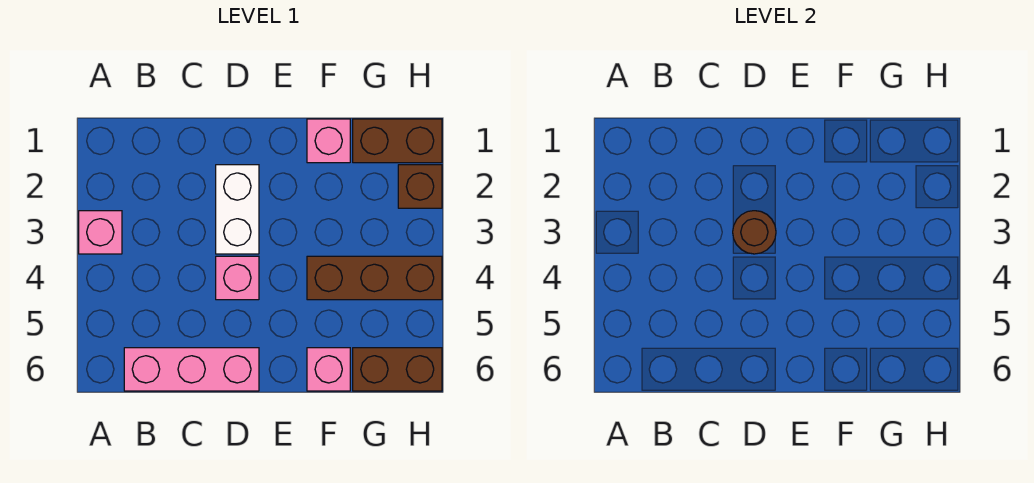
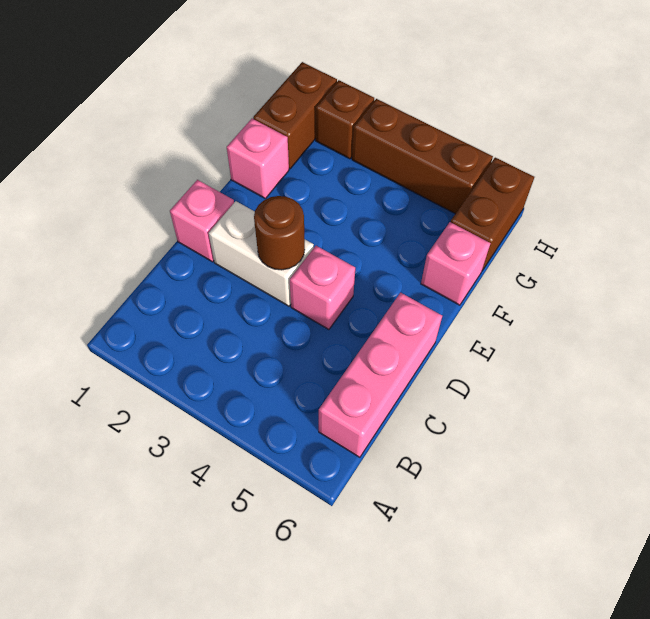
pink 1x1 brick [79,211,122,254] -> pink 1x1 brick moved to [170,180,234,262]
brown 1x3 brick [307,256,442,300] -> brown 1x3 brick turned to [352,99,493,214]

